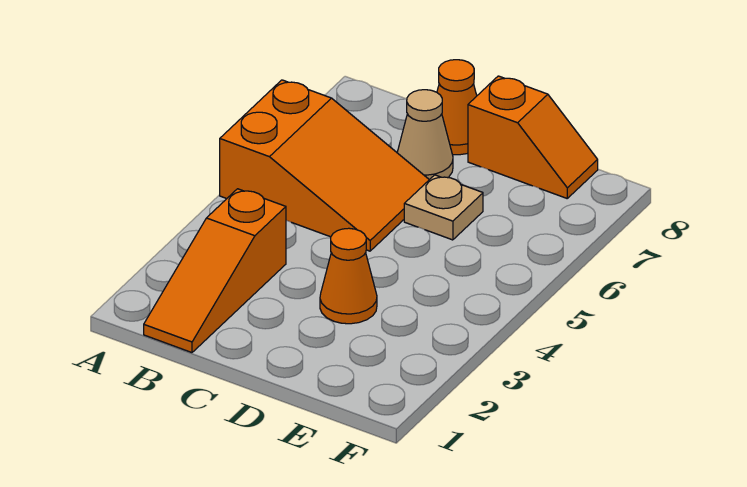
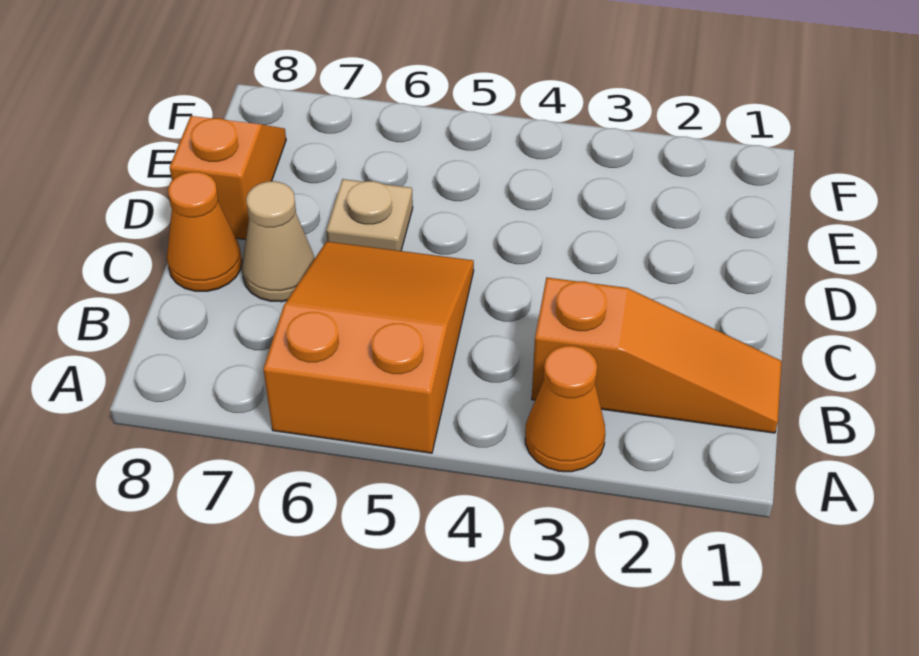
orange 1x1 cone [320,228,377,324] -> orange 1x1 cone moved to [525,346,605,472]

